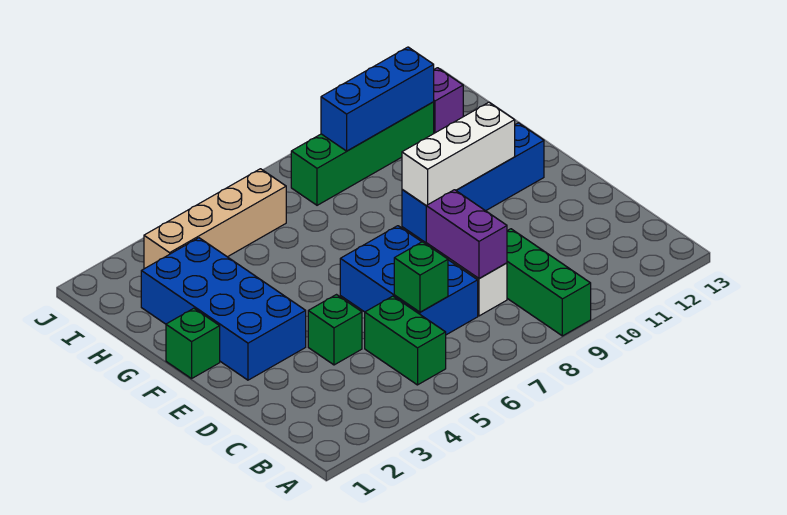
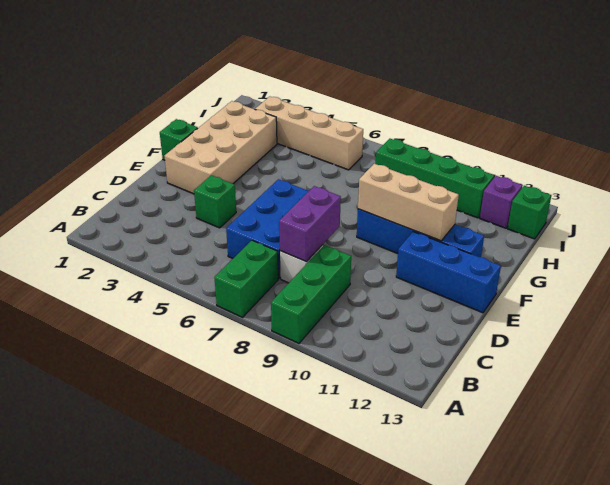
green 1x2 brick [365,296,446,385] -> green 1x2 brick moved to [214,240,278,317]
green 1x1 brick [394,242,448,312] -> green 1x1 brick moved to [508,186,551,239]
blue 2x4 brick [141,238,306,380] -> tan 2x4 brick [165,101,277,194]
white 1x3 brick [402,102,515,206] -> tan 1x3 brick [358,164,459,241]
blue 1x3 brick [321,47,434,151] -> blue 1x3 brick moved to [396,232,501,313]

